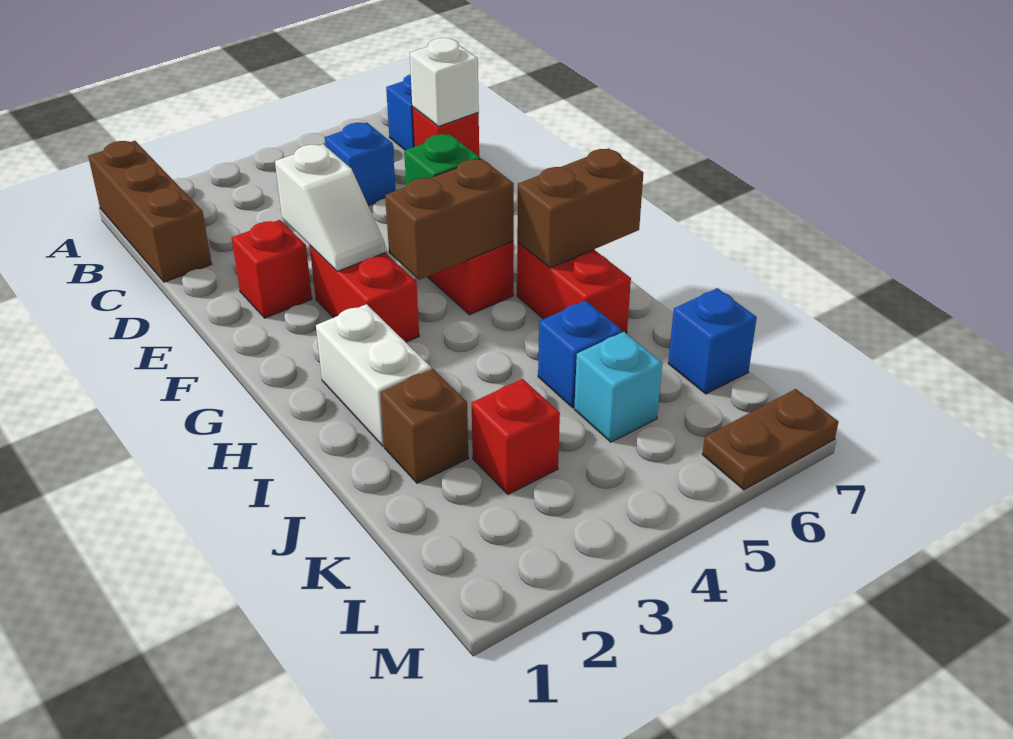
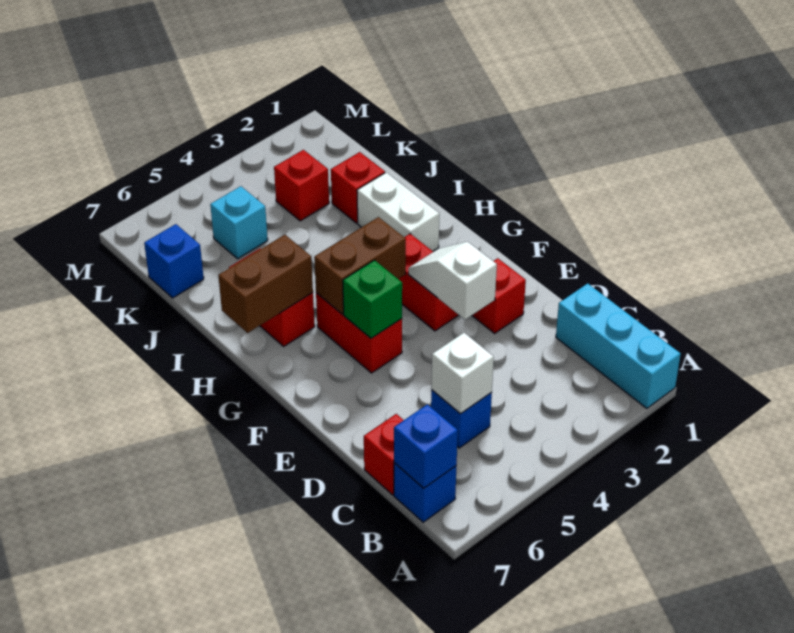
brown 1x3 brick [88,141,212,282] -> cyan 1x3 brick [556,283,681,408]
white 1x1 brick [410,38,479,126] -> white 1x1 brick moved to [431,333,494,414]
brown 1x1 brick [380,369,468,483] -> red 1x1 brick [331,152,385,223]
blue 1x1 brick [538,301,622,408] -> blue 1x1 brick moved to [394,404,458,488]
brown 1x2 plate [702,389,838,490] -> none

